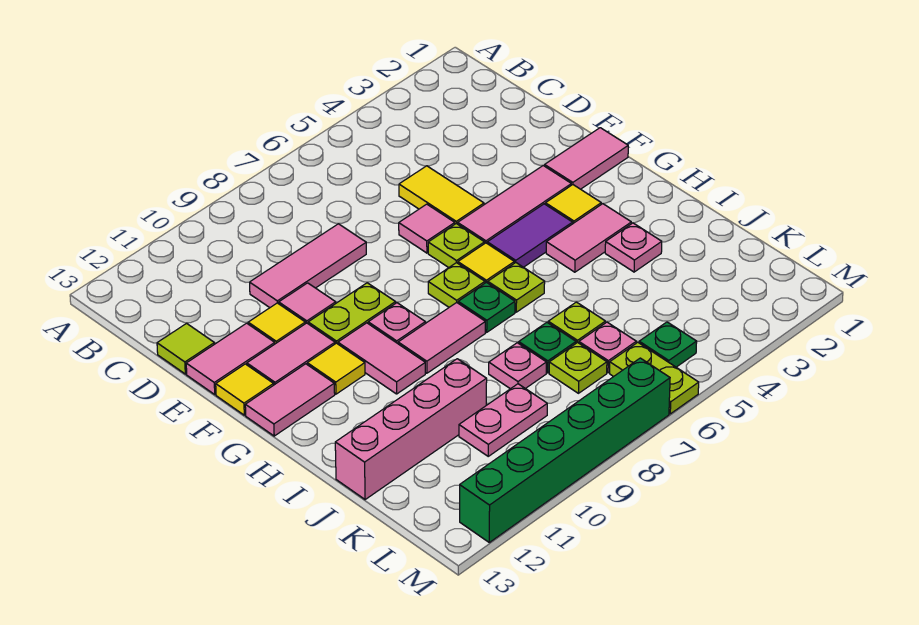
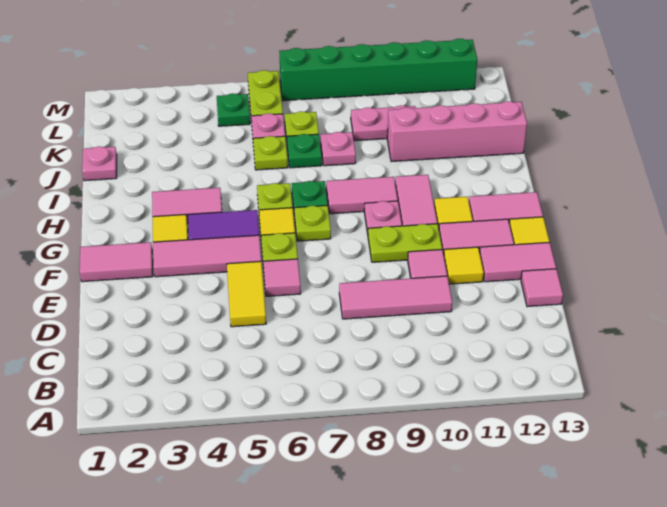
lime 1x1 tile [157,323,214,374] -> pink 1x1 tile [521,269,563,307]
pink 1x1 plate [605,223,662,272] -> pink 1x1 plate moved to [82,146,117,181]

